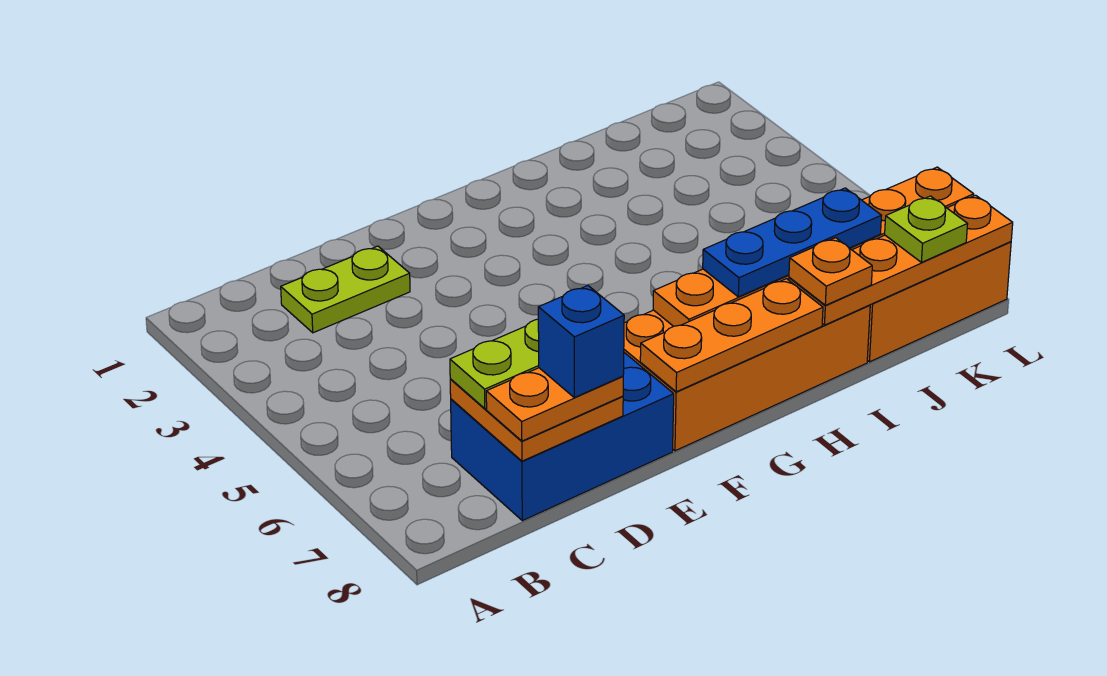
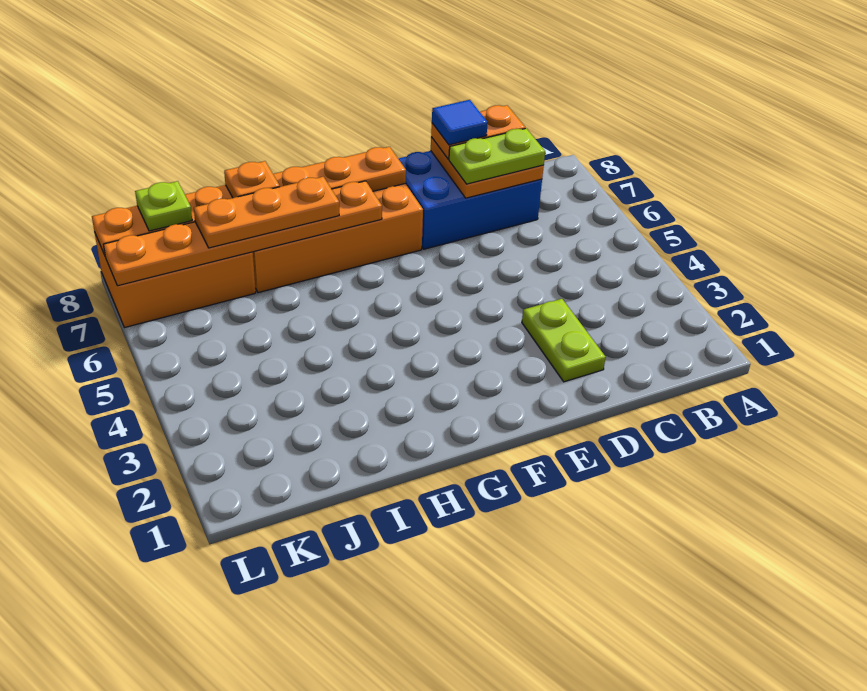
lime 1x2 plate [281,246,410,333] -> lime 1x2 plate turned to [522,299,606,382]
blue 1x1 brick [538,286,624,397] -> blue 1x1 tile [432,100,488,145]
blue 1x3 plate [703,188,882,297] -> orange 1x3 plate [194,177,339,248]

